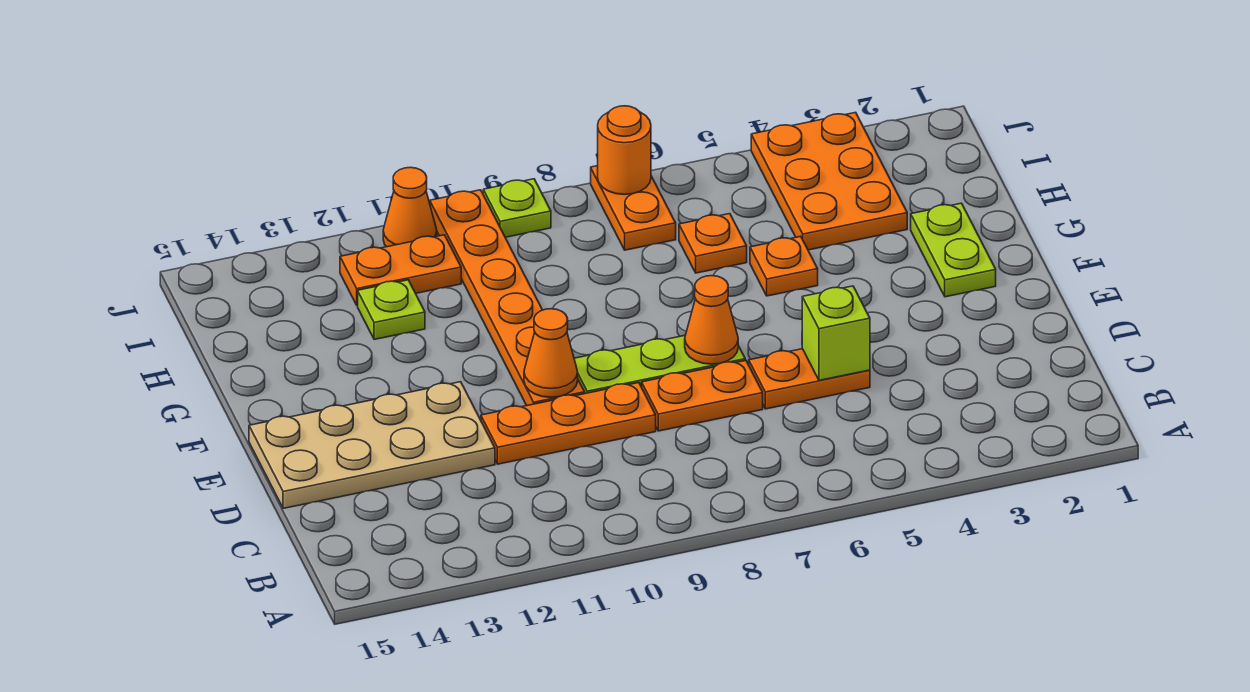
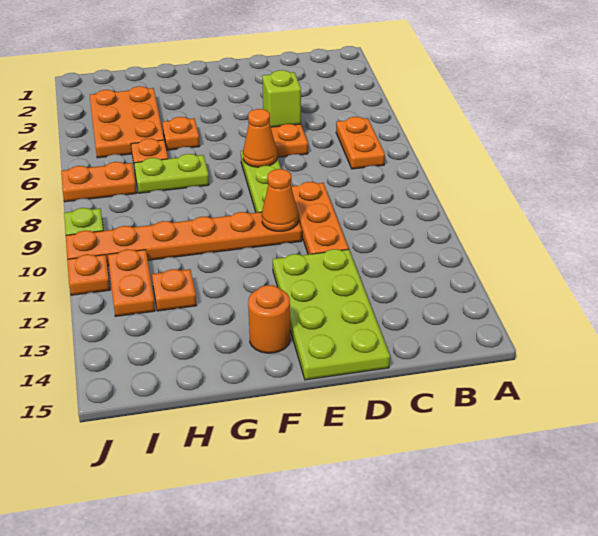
orange 1x2 plate [642,360,763,431] -> orange 1x2 plate moved to [336,117,385,169]
tan 2x4 plate [249,382,495,508] -> lime 2x4 plate [273,249,390,380]
lime 1x2 plate [911,203,996,297] -> lime 1x2 plate moved to [134,154,209,193]
orange 2x3 plate [751,112,907,250] -> orange 2x3 plate turned to [90,86,164,158]
lime 1x1 plate [358,280,425,339] -> orange 1x1 plate [152,269,196,311]
orange 1x1 round brick [598,106,651,195] -> orange 1x1 round brick moved to [248,285,290,353]
orange 1x1 cone [383,167,437,247] -> orange 1x1 plate [67,254,110,295]

